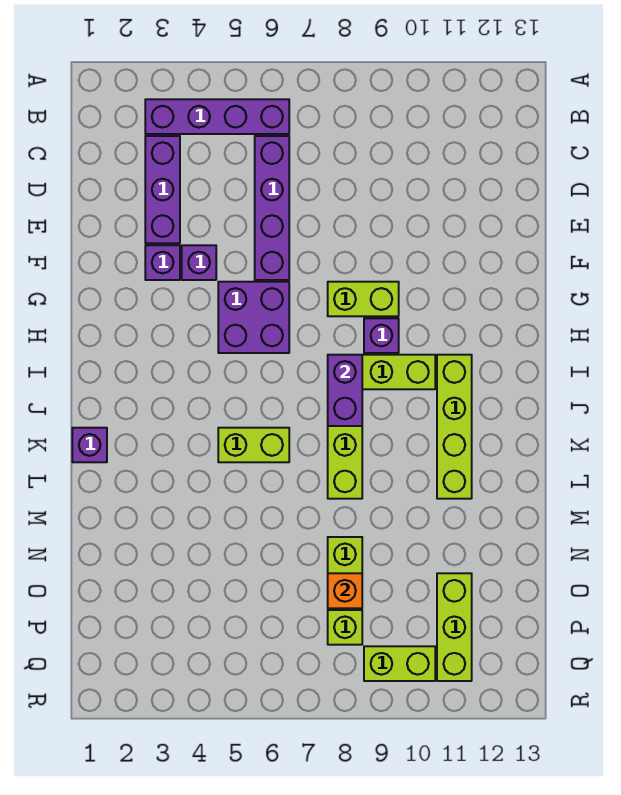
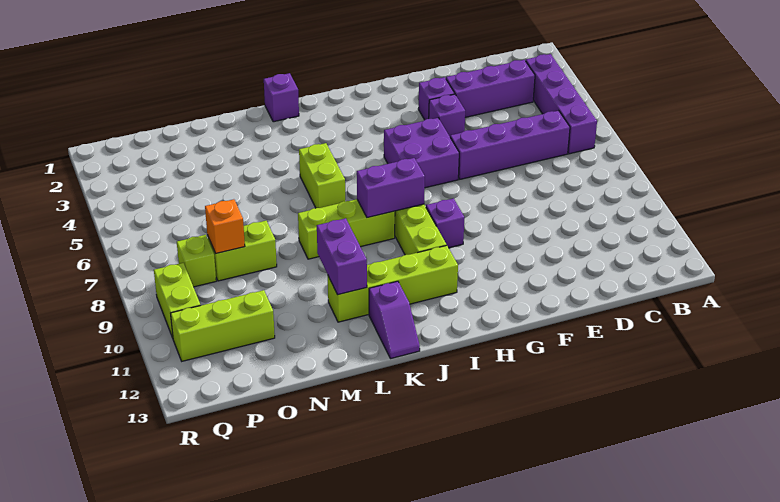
lime 1x2 brick [328,282,399,316] -> none
none -> purple 1x2 slope [369,281,420,359]
none -> purple 1x2 brick [317,218,367,295]

